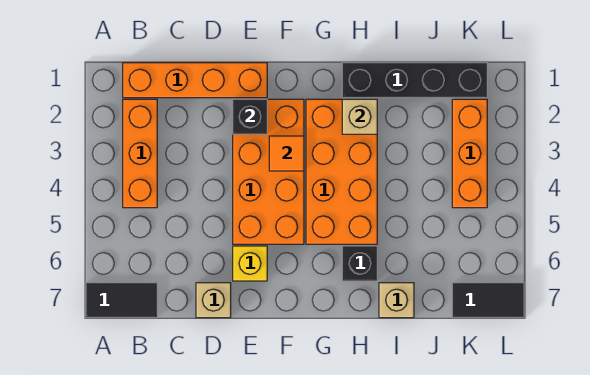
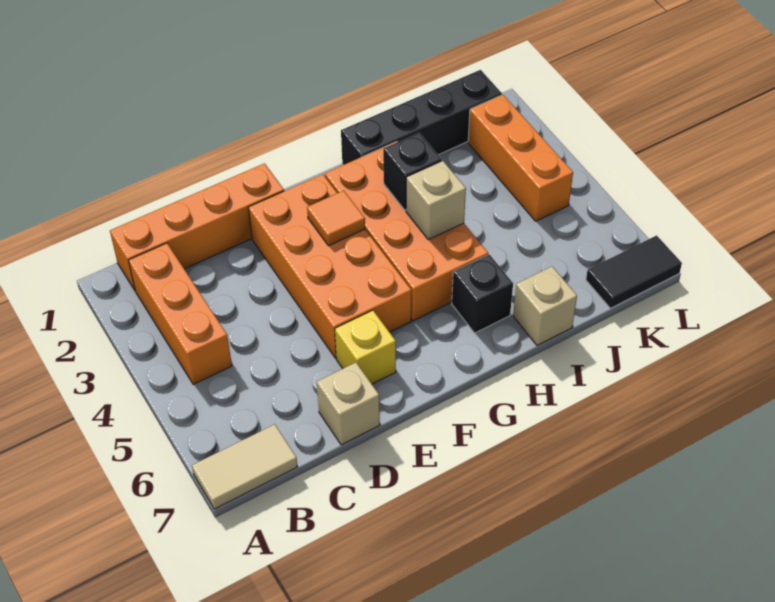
black 1x2 tile [86,283,157,318] -> tan 1x2 tile [192,424,298,509]
black 1x1 brick [233,99,267,134] -> black 1x1 brick moved to [383,133,442,211]
tan 1x1 brick [342,99,377,134] -> tan 1x1 brick moved to [406,161,466,240]

